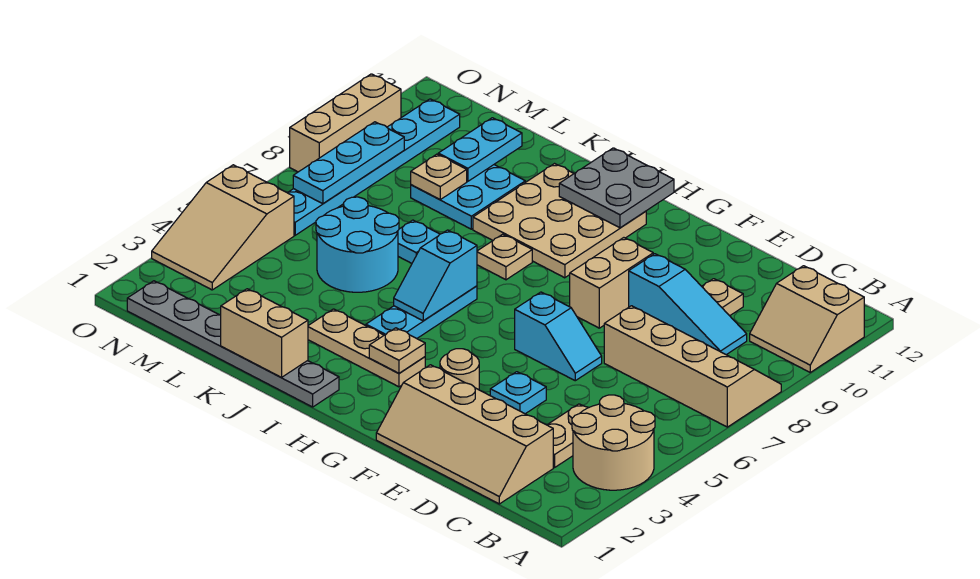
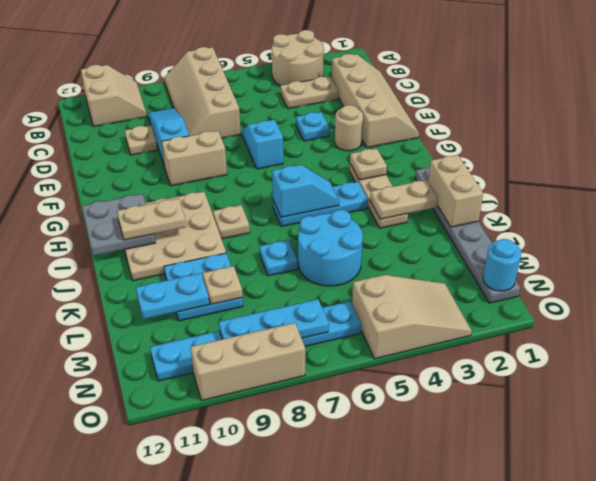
none -> tan 1x2 plate [117,199,186,240]
none -> tan 1x2 plate [370,180,438,219]
none -> cyan 1x1 round brick [483,239,521,291]

